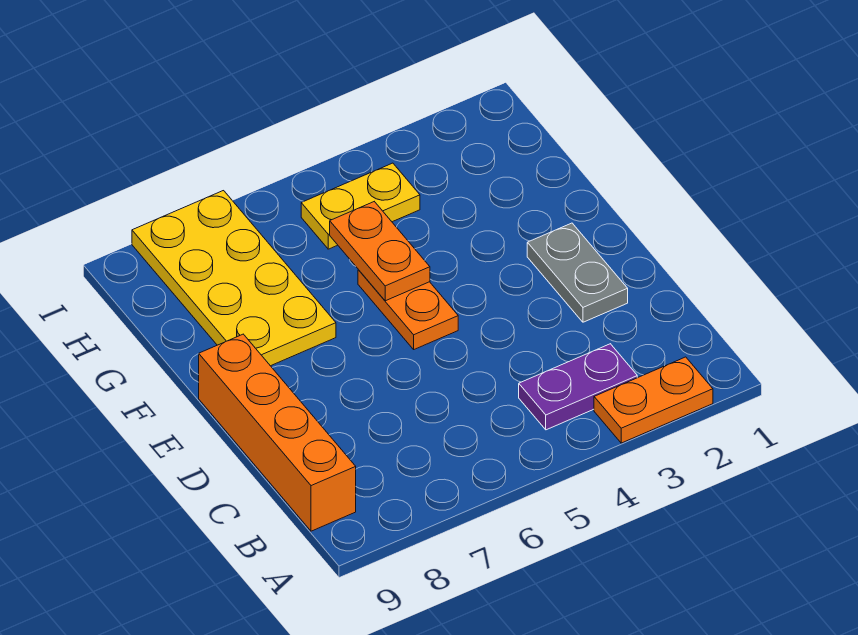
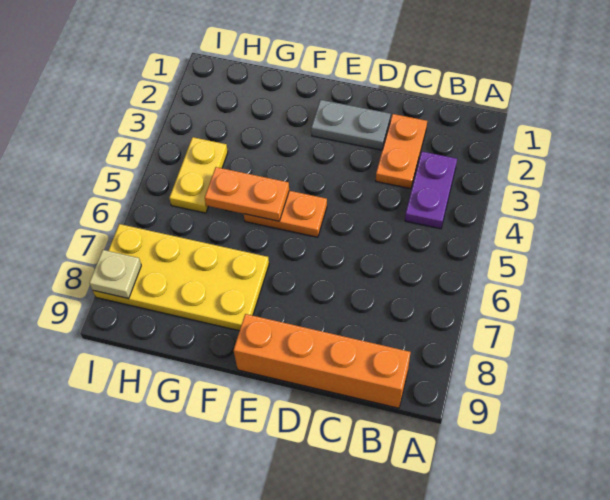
orange 1x2 plate [594,357,713,443] -> orange 1x2 plate moved to [376,114,427,189]
none -> tan 1x1 plate [89,250,141,299]

